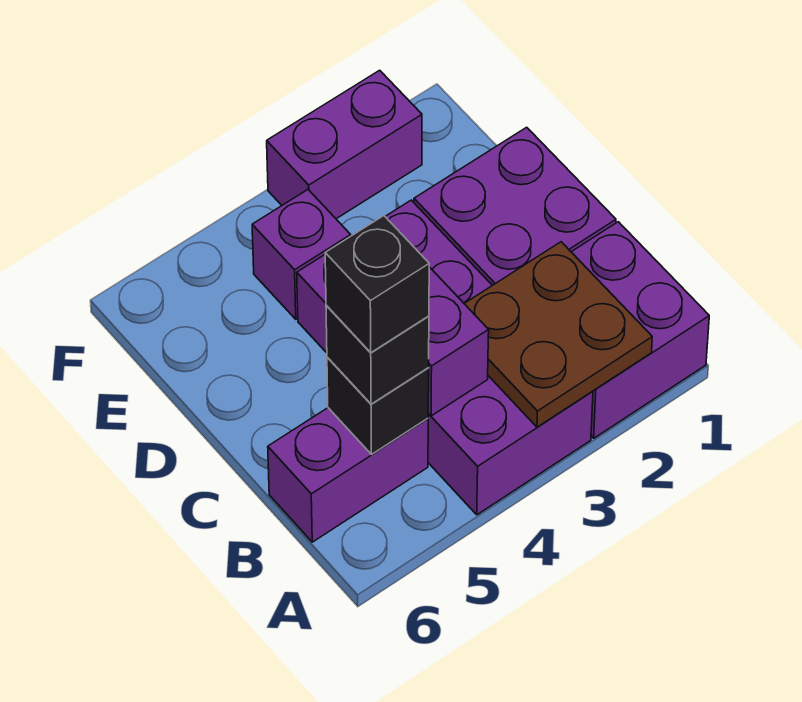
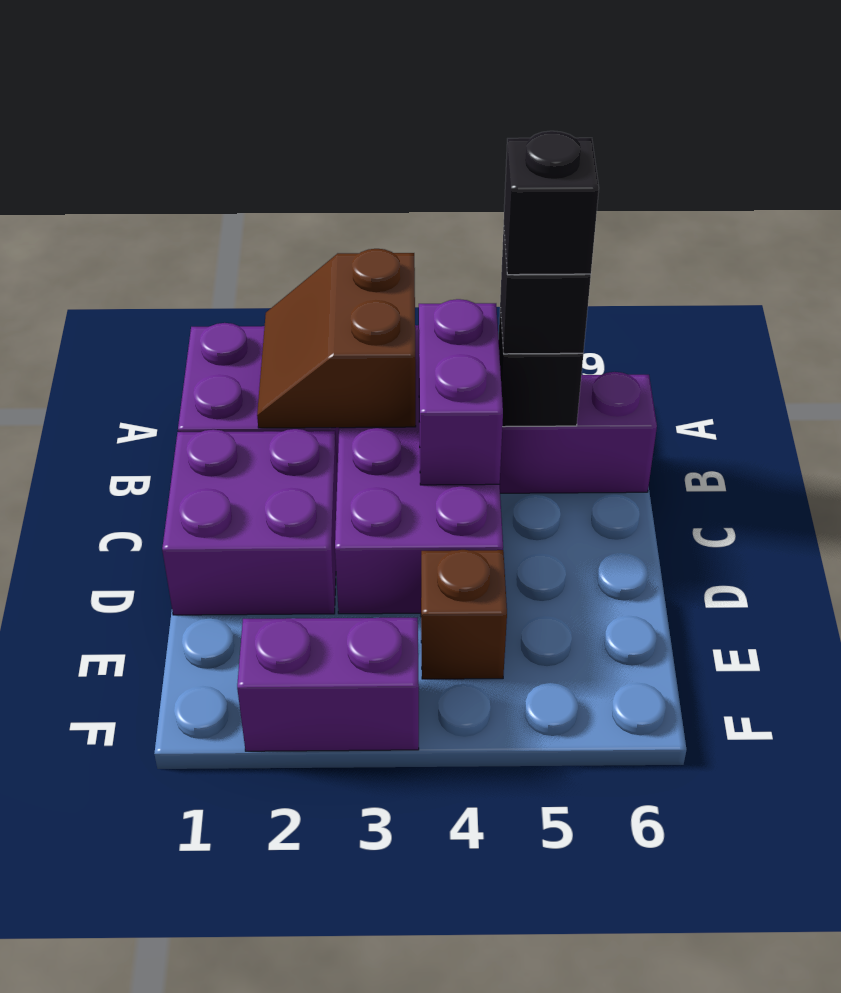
brown 2x2 plate [464,242,652,427] -> brown 2x2 slope [257,249,416,428]
purple 1x1 brick [252,190,351,319] -> brown 1x1 brick [421,550,507,679]

